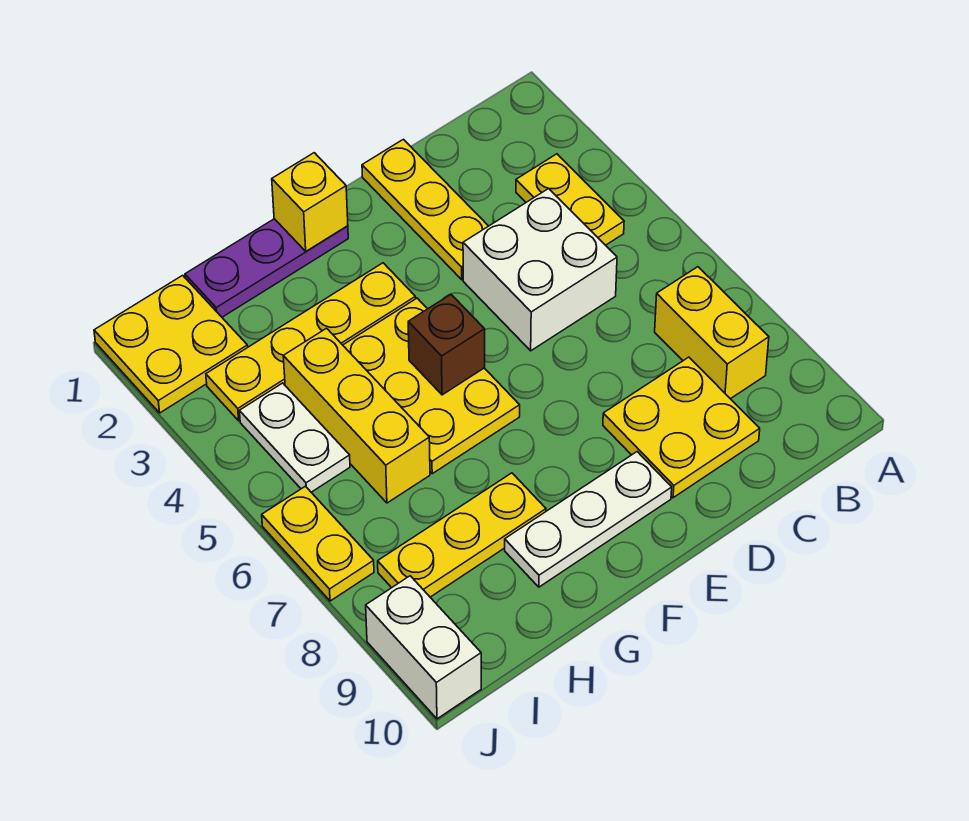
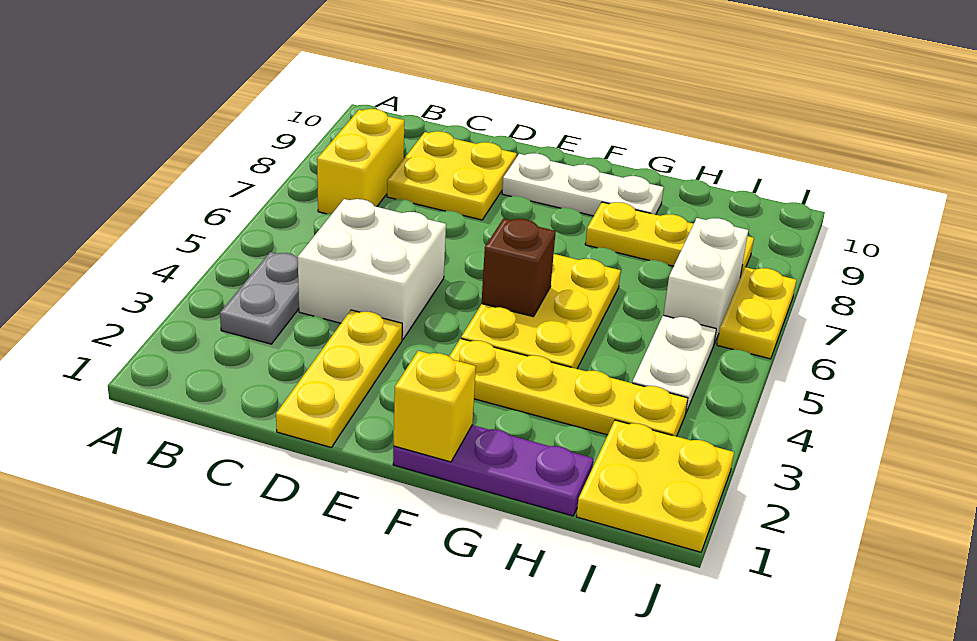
yellow 1x2 plate [516,154,624,245] -> grey 1x2 plate [220,252,299,344]
yellow 1x3 brick [283,328,430,503] -> none
white 1x2 brick [366,576,481,719] -> white 1x2 brick moved to [664,218,748,344]

